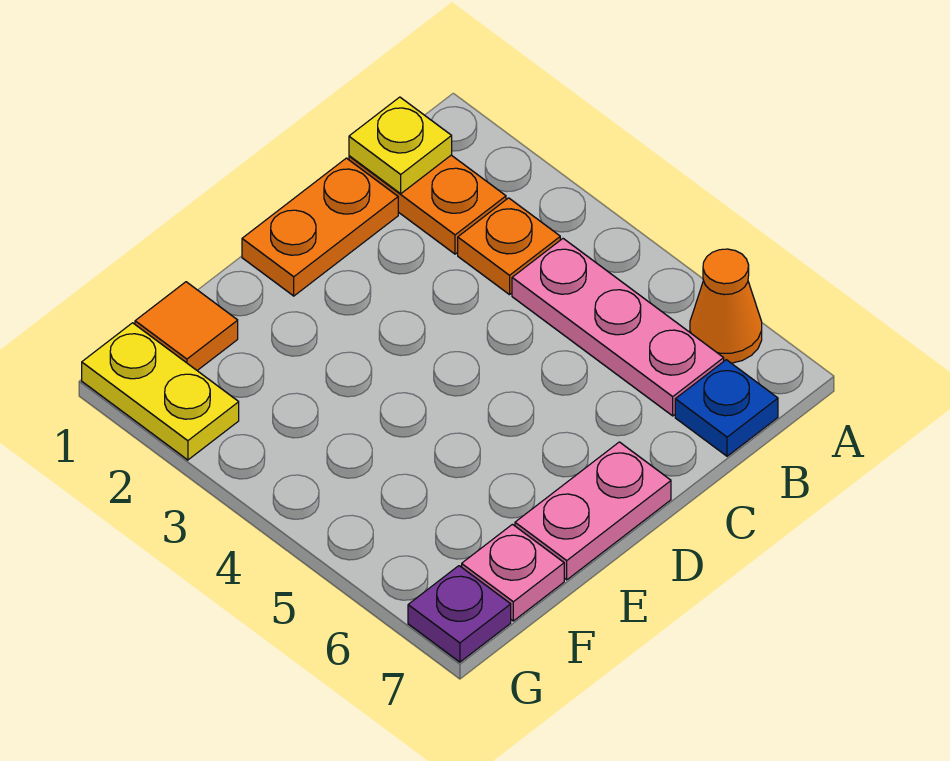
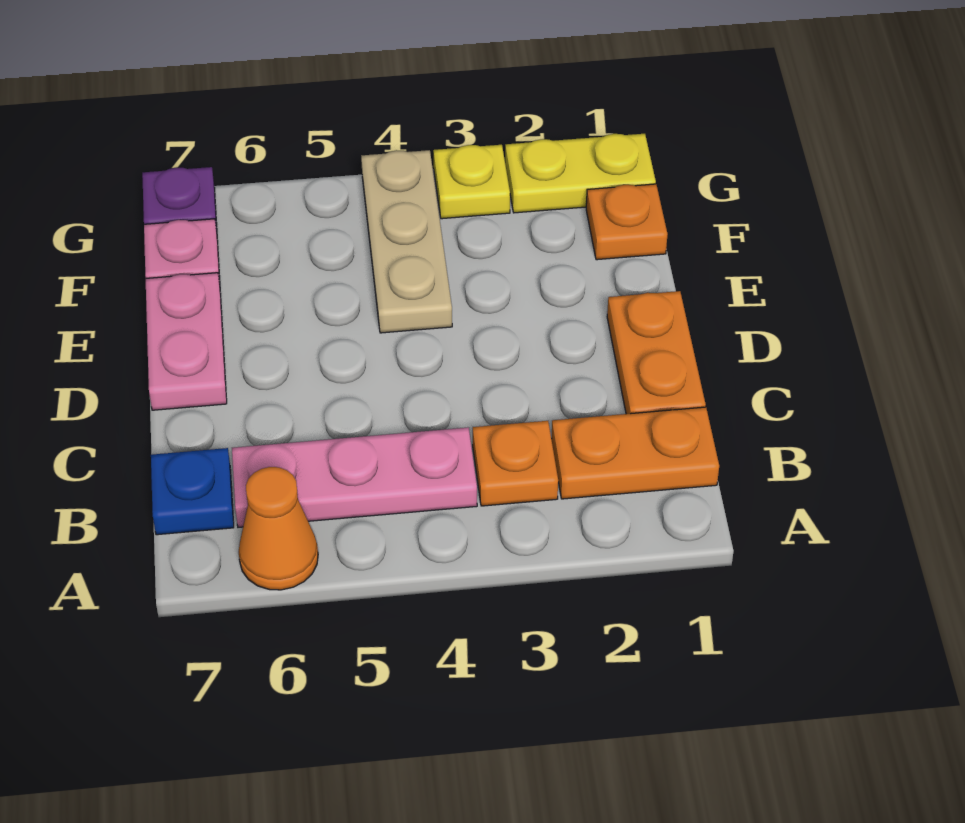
yellow 1x1 plate [349,97,452,194] -> yellow 1x1 plate moved to [433,145,510,219]
none -> tan 1x3 plate [361,150,452,333]
orange 1x1 tile [135,282,238,370] -> orange 1x1 plate [586,184,668,260]

